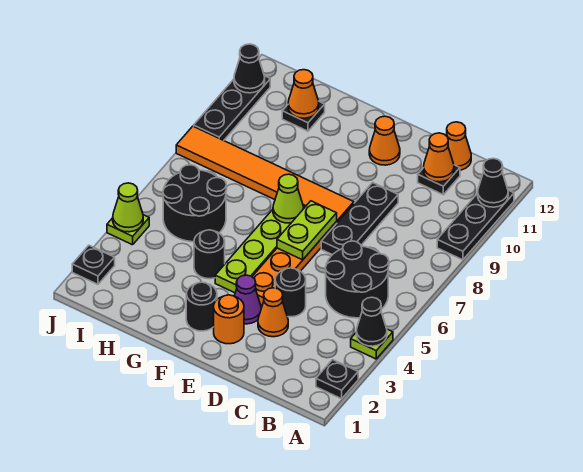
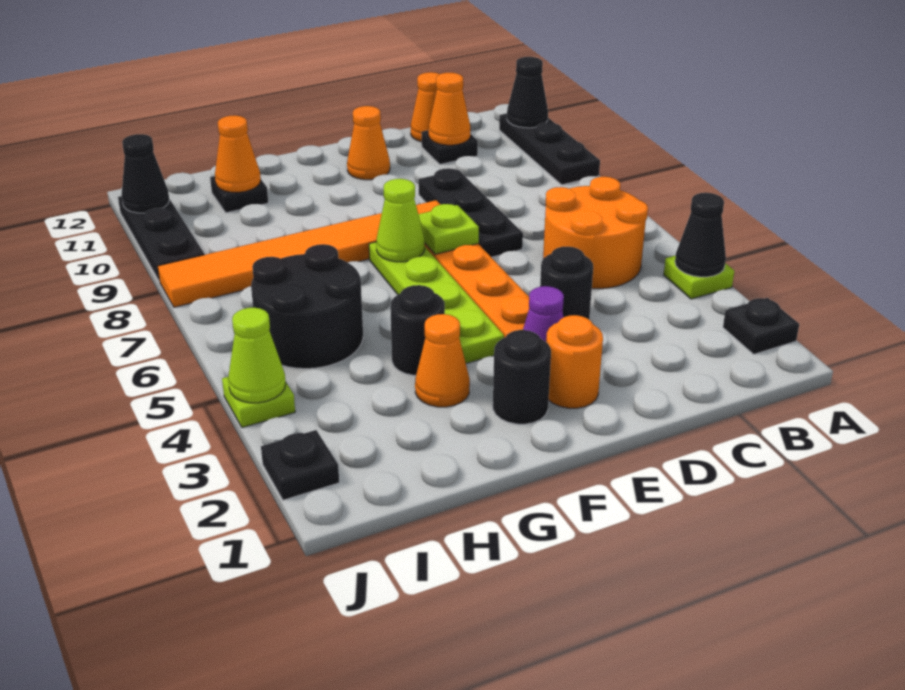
black 2x2 round brick [325,241,389,318] -> orange 2x2 round brick [543,177,648,289]
orange 1x1 cone [258,288,288,337] -> orange 1x1 cone moved to [415,314,470,407]
lime 1x2 plate [277,201,337,260] -> lime 1x1 plate [418,204,479,254]

